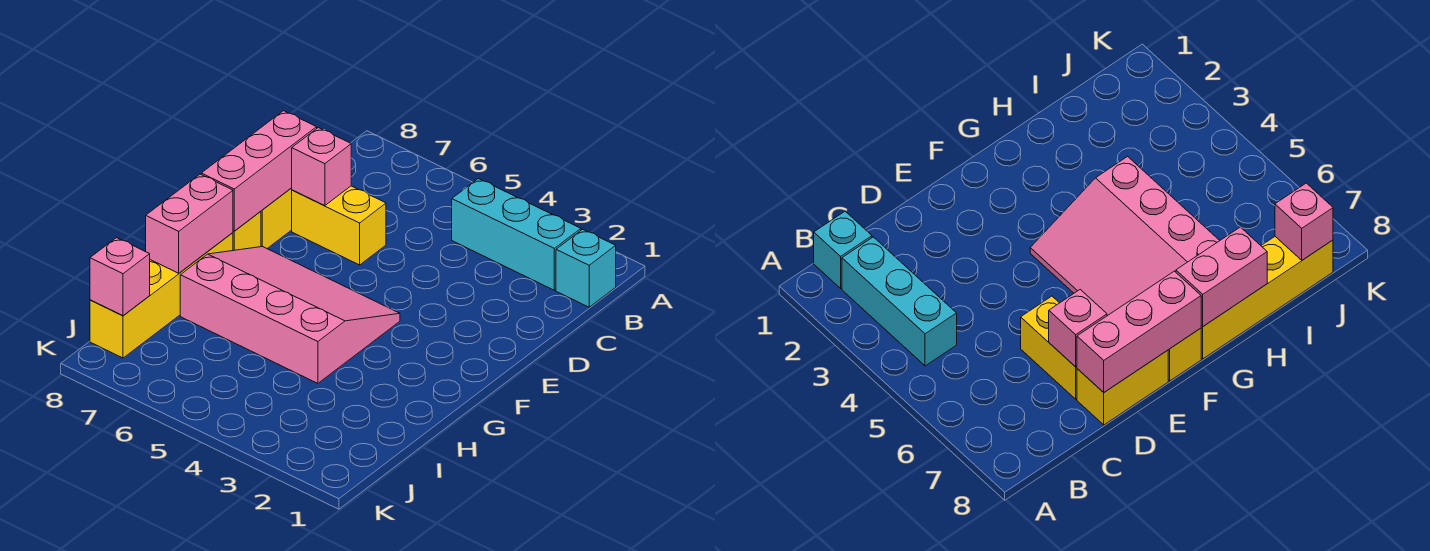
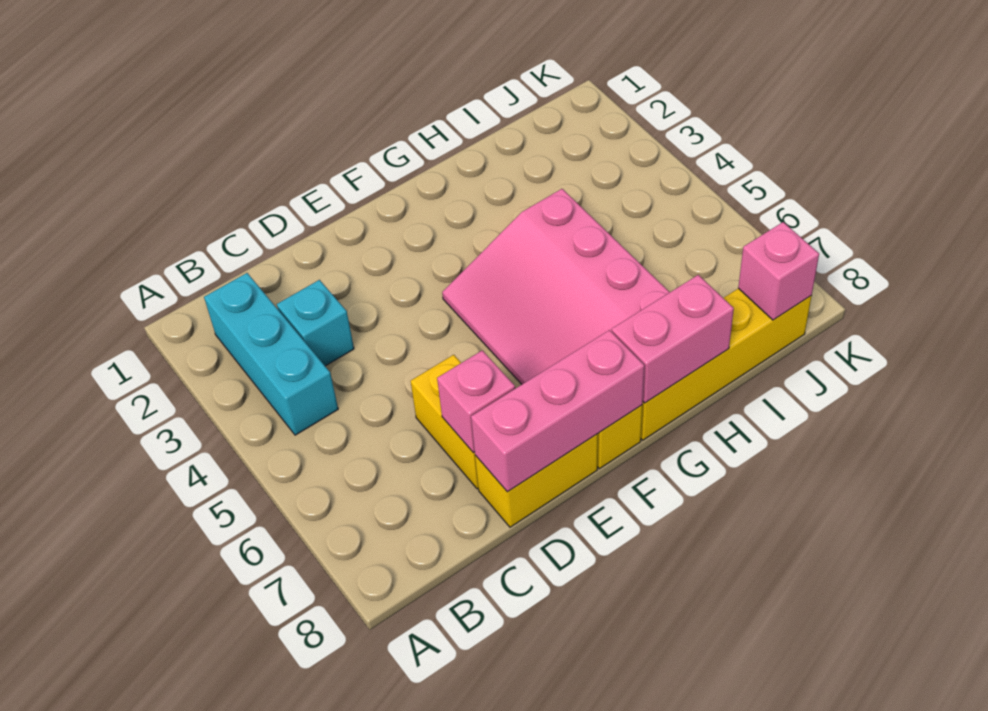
cyan 1x1 brick [556,229,616,307] -> cyan 1x1 brick moved to [277,280,354,366]

